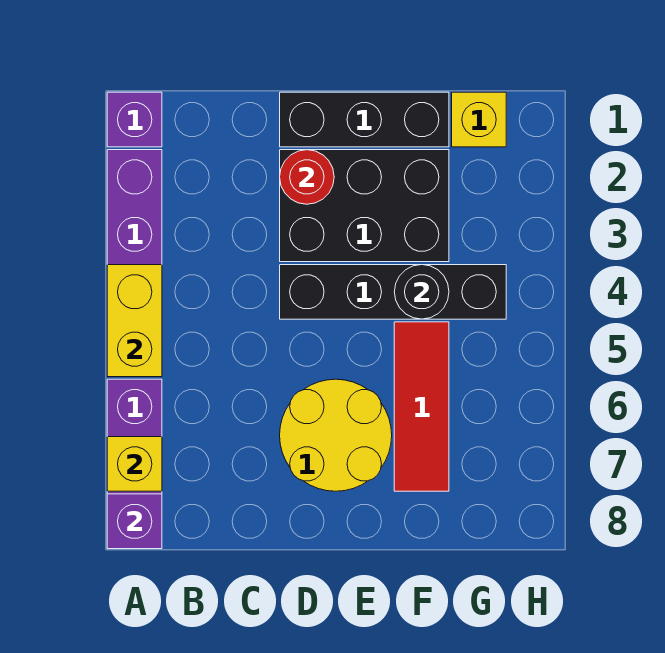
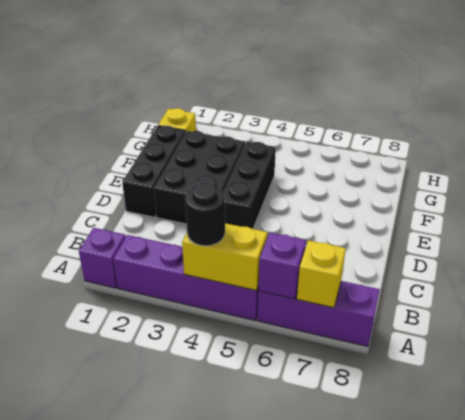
purple 1x1 brick [107,494,162,549] -> purple 1x1 brick moved to [258,233,306,299]
red 1x1 round brick [280,150,334,204] -> none
black 1x4 brick [280,265,506,319] -> black 1x3 brick [223,142,276,229]
yellow 2x2 round brick [280,379,392,491] -> none
black 1x1 round brick [394,265,449,319] -> black 1x1 round brick moved to [185,183,225,246]
red 1x3 tile [394,322,449,491] -> none

